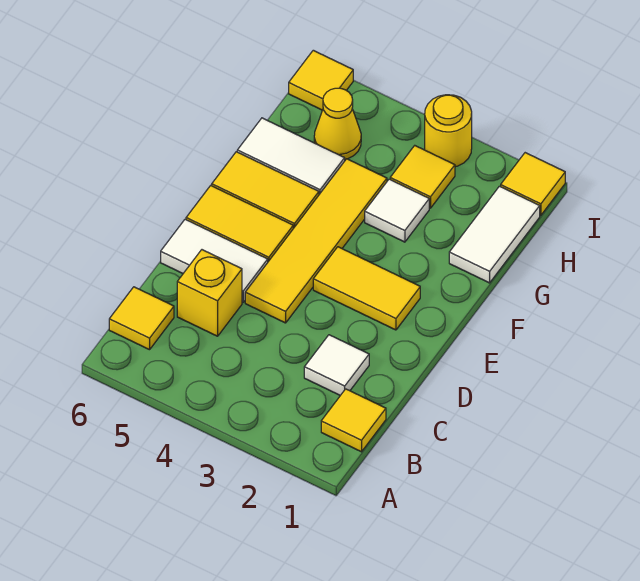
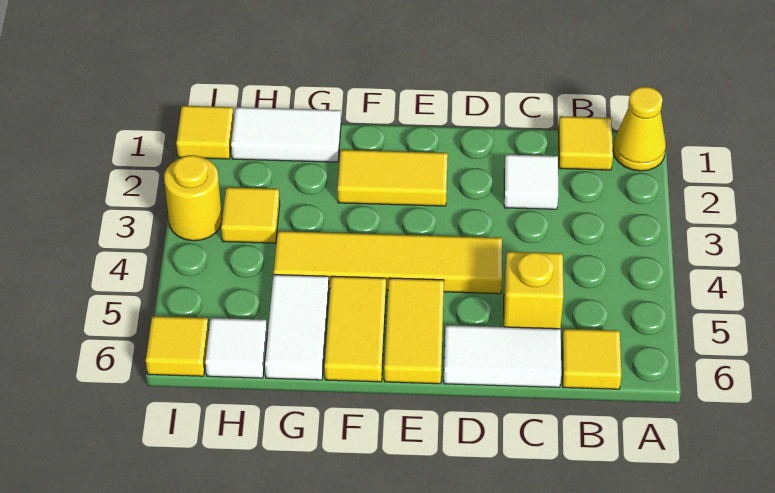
white 1x2 tile [161,219,268,302] -> white 1x2 tile turned to [444,325,561,387]
yellow 1x2 tile [313,247,420,330] -> yellow 1x2 tile turned to [338,150,448,206]
white 1x1 tile [365,179,429,242] -> white 1x1 tile moved to [205,318,267,378]
yellow 1x1 cone [314,88,361,159] -> yellow 1x1 cone moved to [613,87,666,171]

